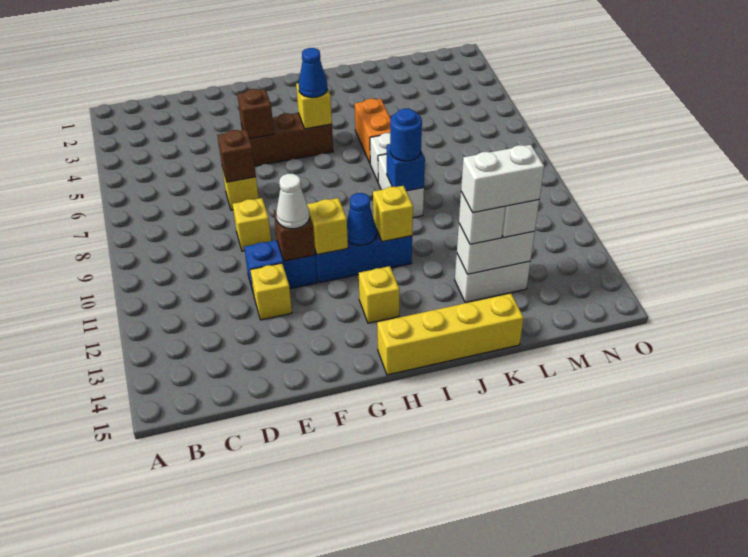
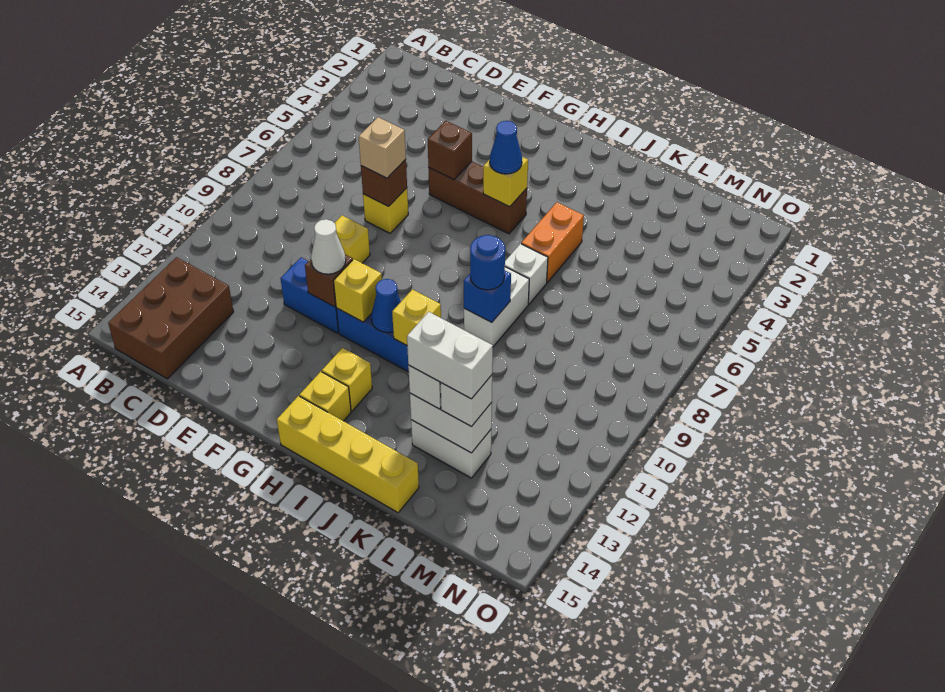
none -> brown 2x3 brick [108,257,234,379]
none -> tan 1x1 brick [359,117,406,178]
yellow 1x1 brick [250,263,292,320] -> yellow 1x1 brick moved to [300,372,351,421]

